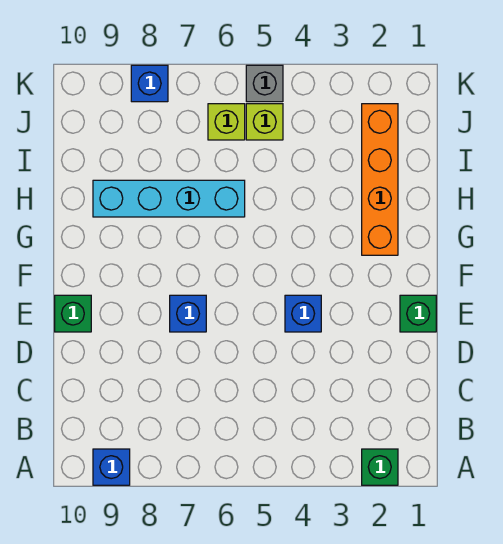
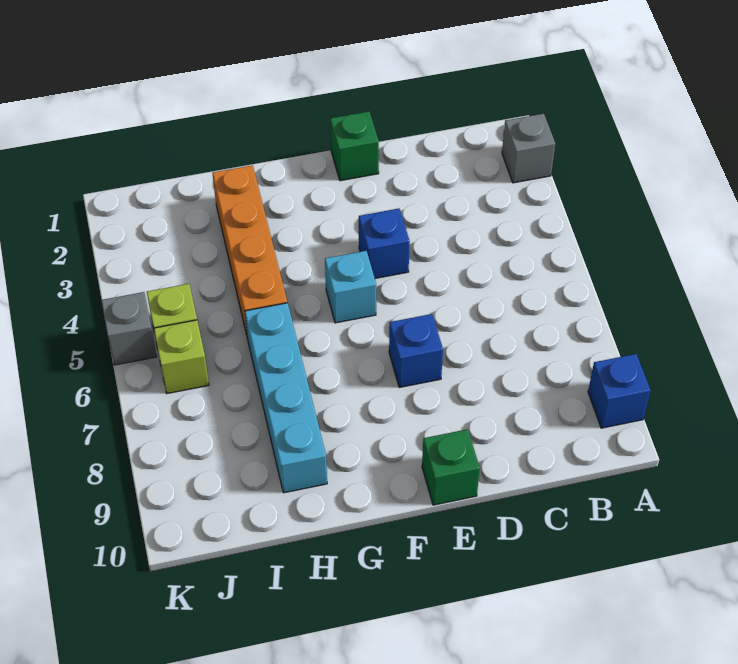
green 1x1 brick [362,449,398,485] -> grey 1x1 brick [502,114,555,183]
none -> cyan 1x1 brick [325,251,376,323]
orange 1x4 brick [362,104,398,255] -> orange 1x4 brick turned to [213,165,287,339]
blue 1x1 brick [131,65,168,102] -> none

